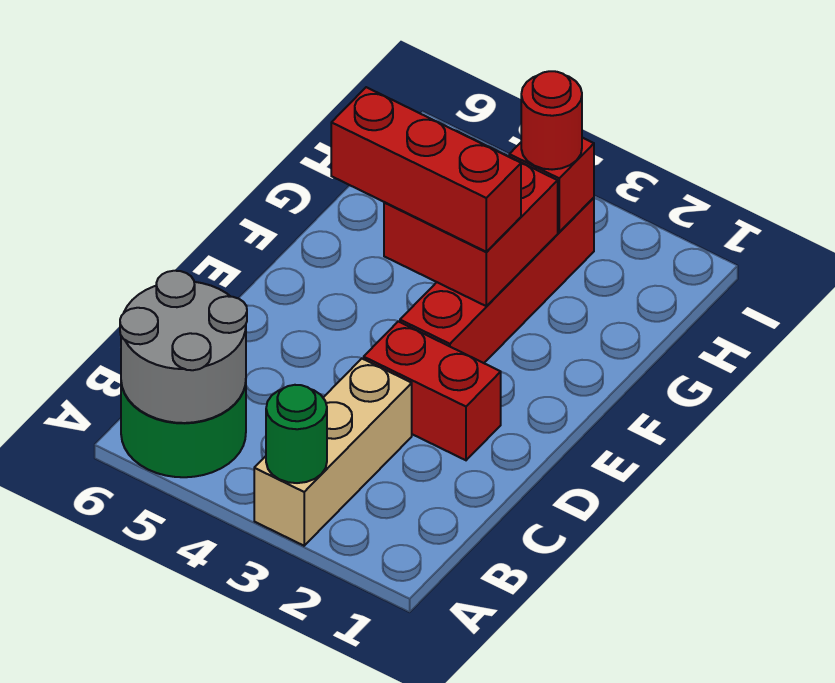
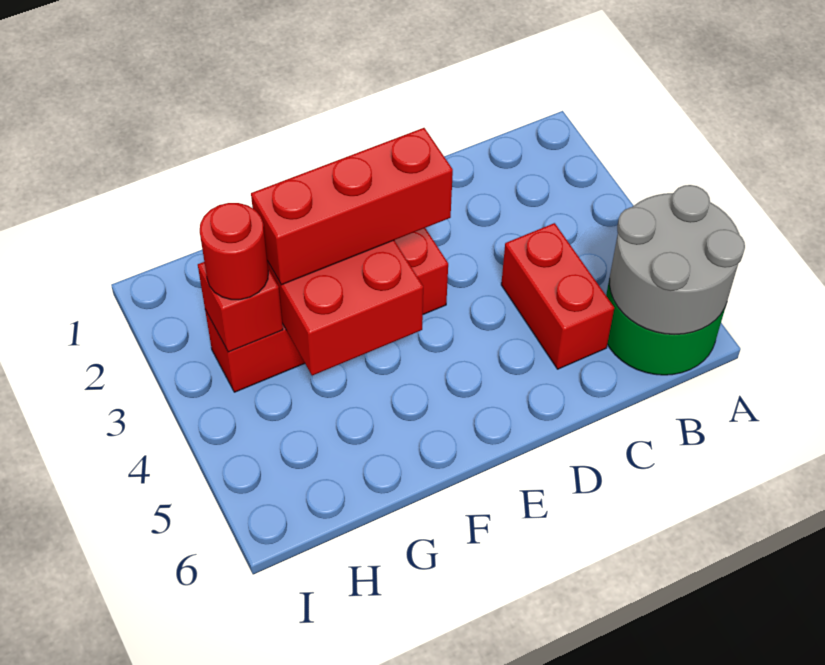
tan 1x3 brick [254,359,412,546] -> none
green 1x1 round brick [266,385,327,483] -> none
red 1x2 brick [364,321,501,460] -> red 1x2 brick moved to [501,223,614,369]
red 1x3 brick [331,87,521,252] -> red 1x3 brick turned to [251,128,453,285]

